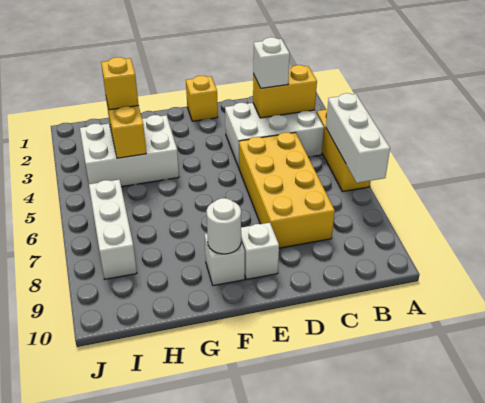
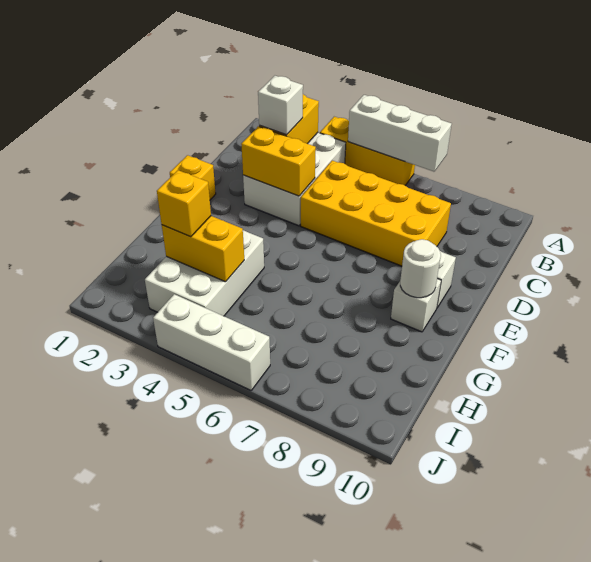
none -> yellow 1x2 brick [241,126,316,196]
white 1x3 brick [89,180,137,279] -> white 1x3 brick moved to [153,294,270,390]

